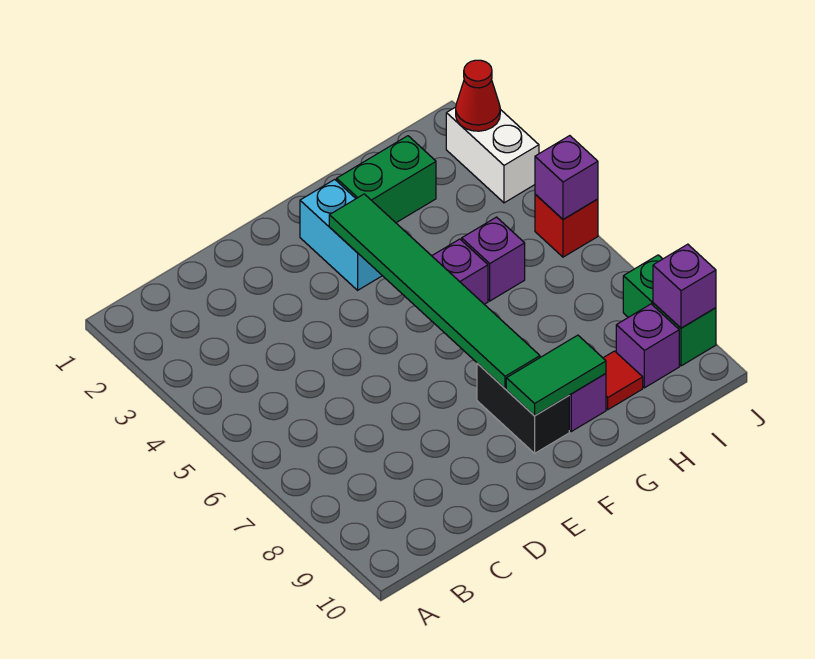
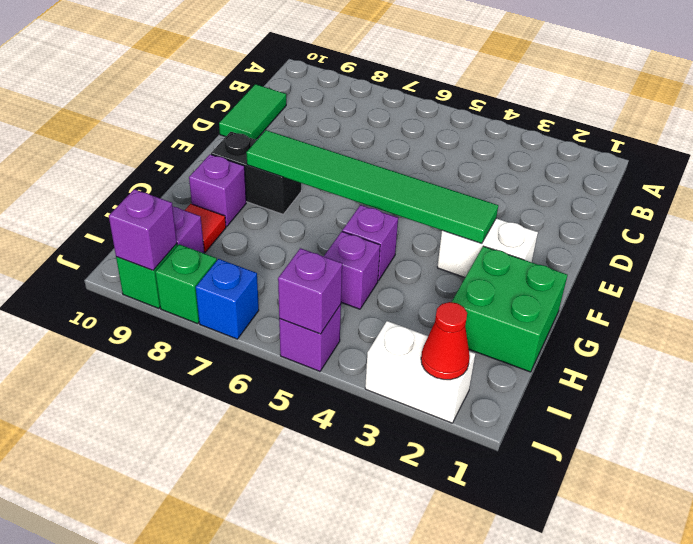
cyan 1x2 brick [300,179,382,290] -> white 1x2 brick [437,218,538,277]
green 1x2 tile [506,335,606,416] -> green 1x2 tile moved to [219,84,286,140]
green 1x2 brick [337,136,436,223] -> green 2x2 brick [452,246,567,372]
red 1x1 brick [535,194,598,257] -> purple 1x1 brick [279,304,341,371]
none -> blue 1x1 brick [196,259,259,339]

